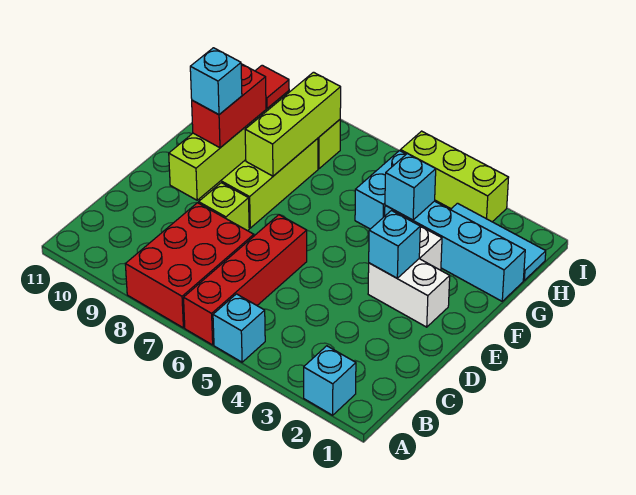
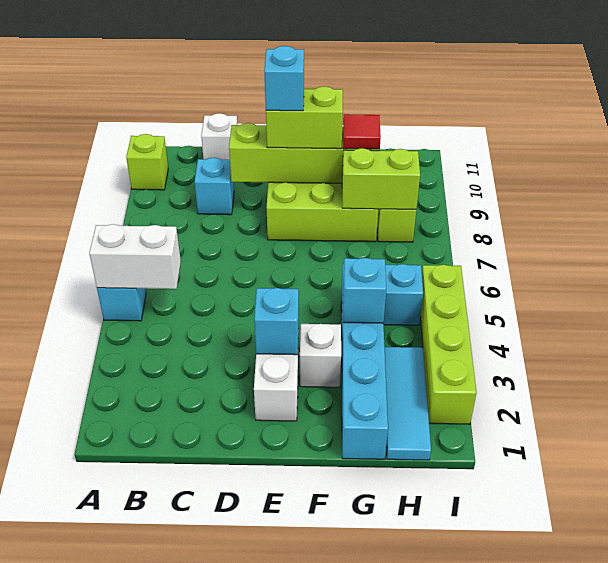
cyan 1x1 brick [304,346,356,415] -> cyan 1x1 brick moved to [195,158,234,215]
none -> white 1x2 brick [89,224,181,289]
red 1x4 brick [184,215,307,345] -> none
red 2x3 brick [125,203,254,328] -> none
none -> white 1x1 brick [201,113,237,160]
lime 1x1 brick [199,183,249,231] -> lime 1x1 brick moved to [126,134,168,190]
red 1x2 brick [192,64,266,148] -> lime 1x2 brick [266,86,343,149]
lime 1x3 brick [245,72,341,176] -> lime 1x2 brick [342,148,420,209]
lime 1x3 brick [400,131,509,222] -> lime 1x4 brick [420,265,477,424]

